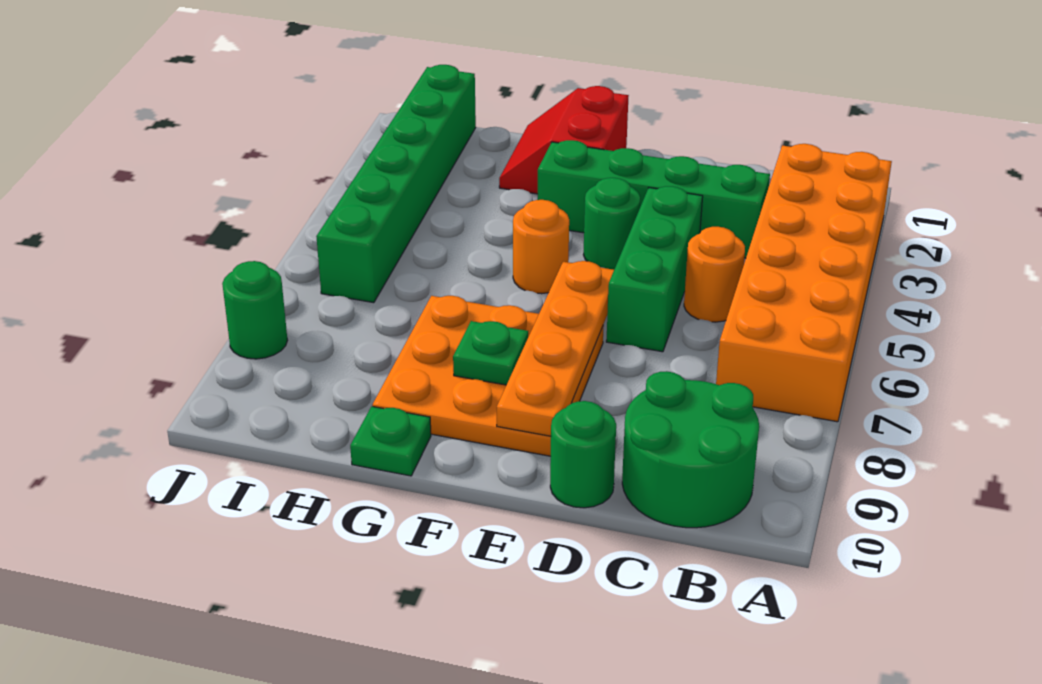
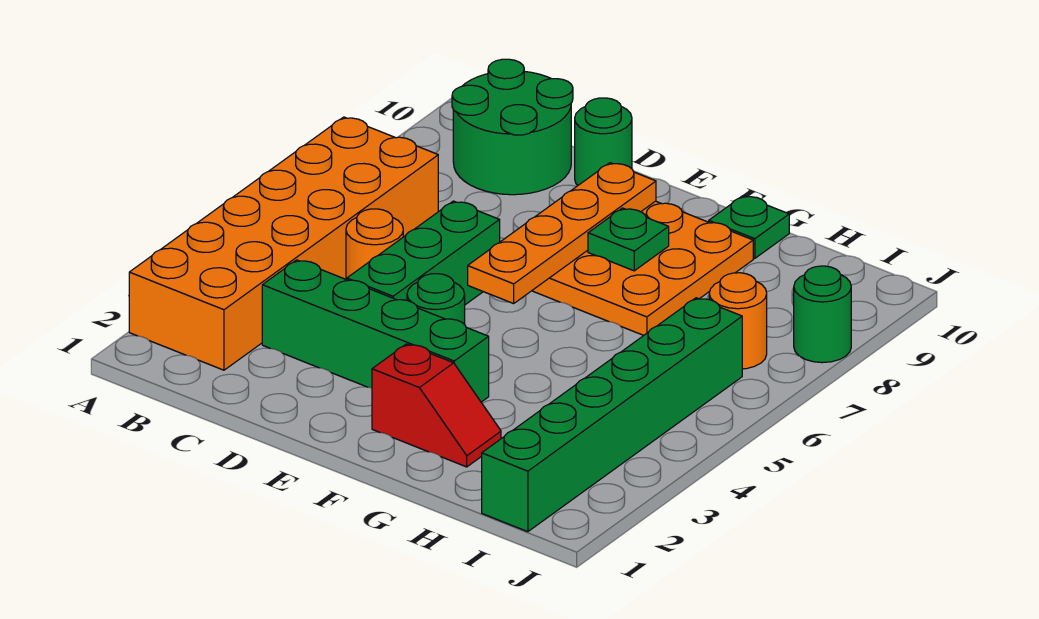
red 2x2 slope [499,86,629,194] -> red 1x2 slope [372,344,501,467]
orange 1x1 round brick [513,200,569,294] -> orange 1x1 round brick moved to [709,273,767,369]

